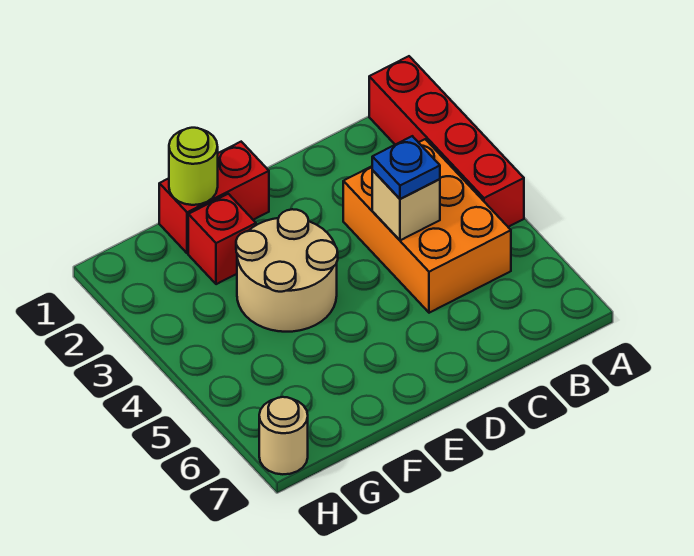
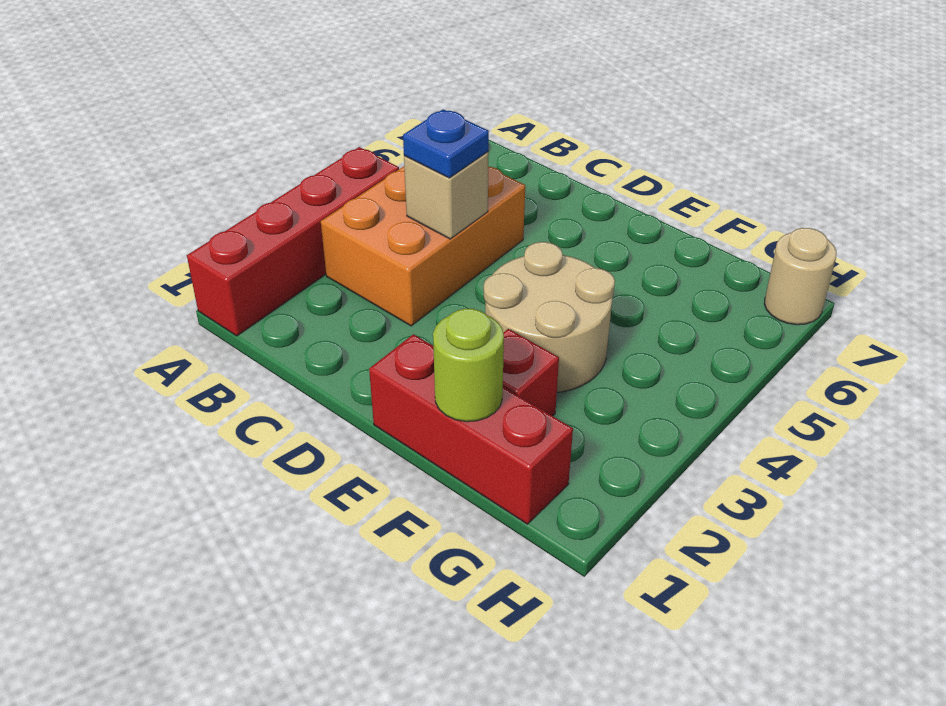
red 1x2 brick [159,142,269,253] -> red 1x3 brick [369,334,573,524]

